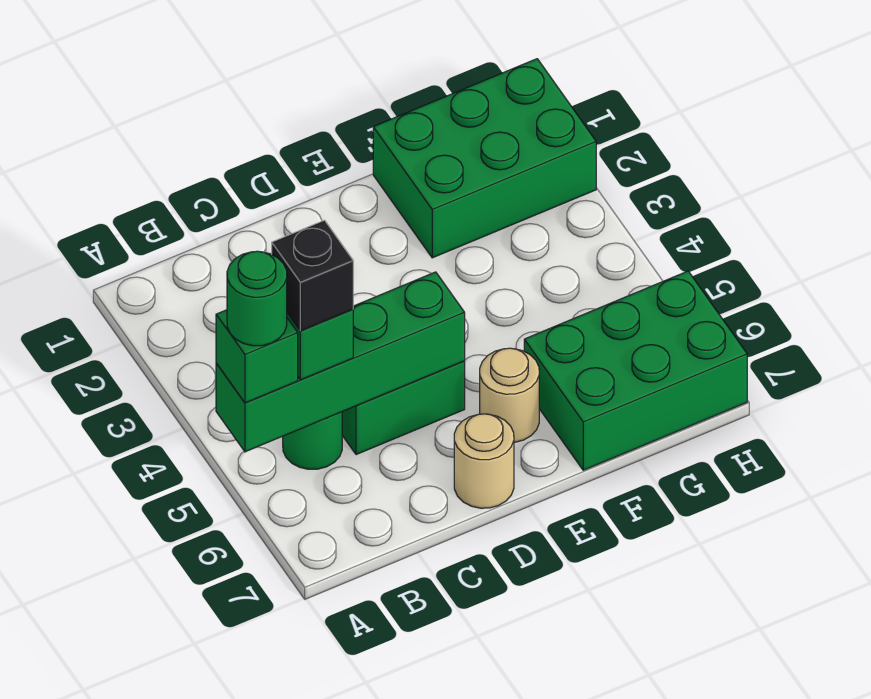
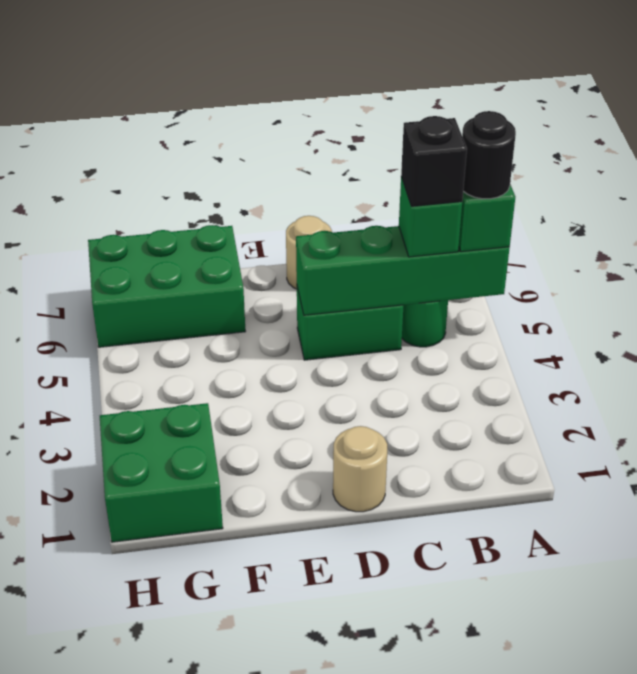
green 1x1 round brick [227,251,287,346] -> black 1x1 round brick [462,111,516,199]
tan 1x1 round brick [480,348,539,442] -> tan 1x1 round brick moved to [333,426,387,512]
green 2x3 brick [373,59,596,258] -> green 2x2 brick [100,403,223,542]

